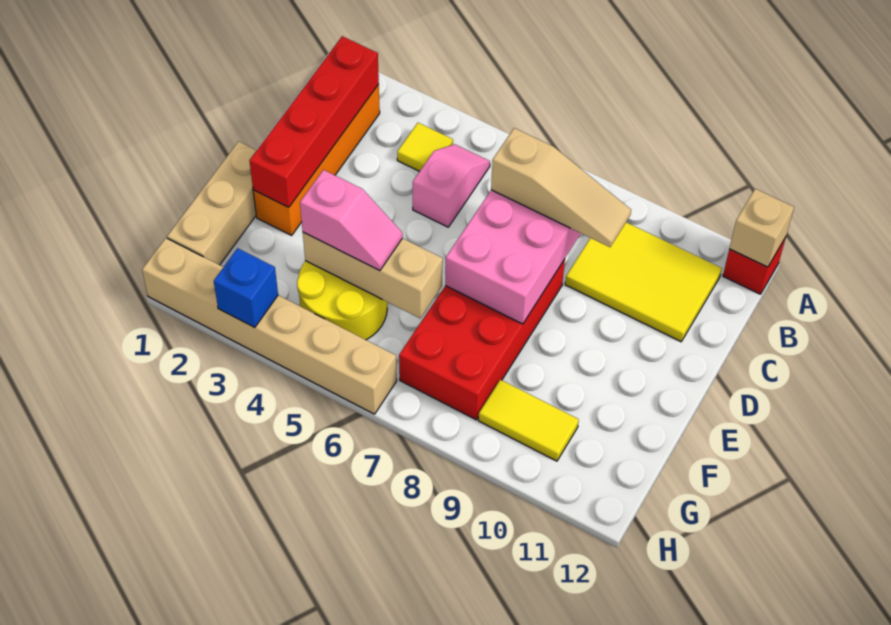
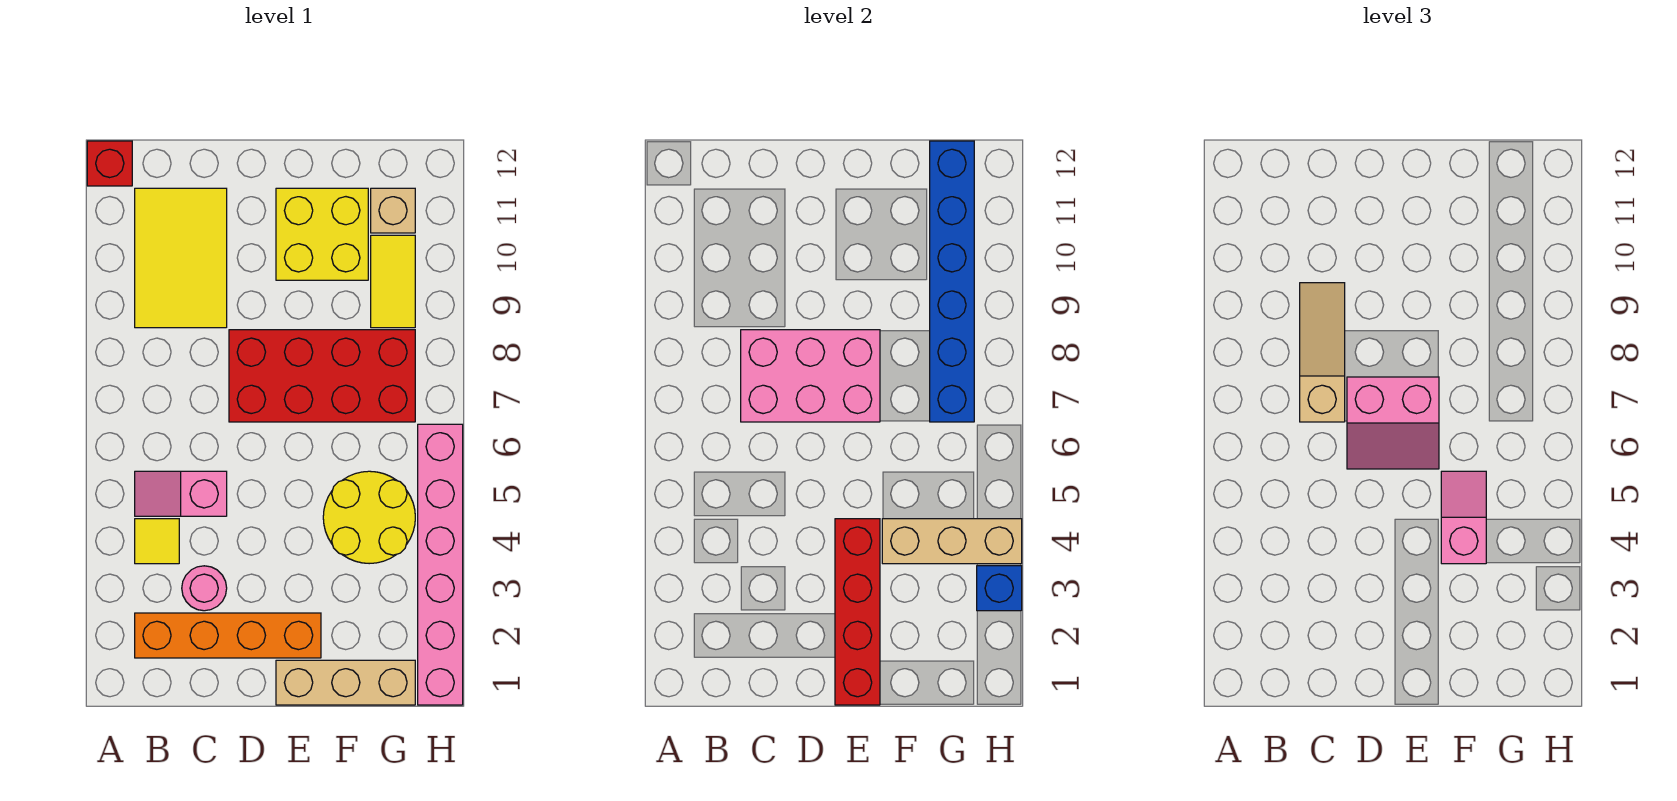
tan 1x1 brick [729,189,794,267] -> tan 1x1 brick moved to [371,188,415,233]
red 1x4 brick [249,36,379,207] -> red 1x4 brick turned to [835,519,880,705]
none -> pink 1x1 round brick [182,566,227,611]
none -> pink 2x2 slope [1347,377,1439,469]
none -> yellow 2x2 brick [276,188,368,280]
tan 1x3 brick [303,232,443,318] -> tan 1x3 brick turned to [882,519,1022,564]
none -> blue 1x6 brick [930,141,974,422]
tan 1x6 brick [142,238,397,414] -> pink 1x6 brick [418,424,463,705]

